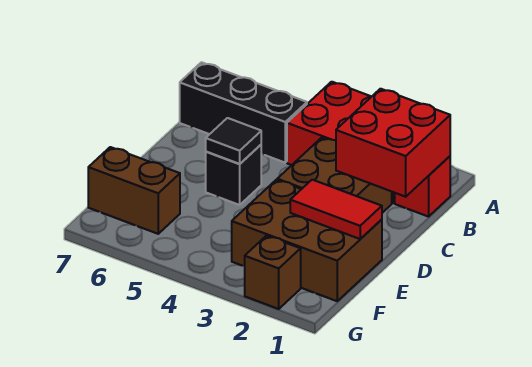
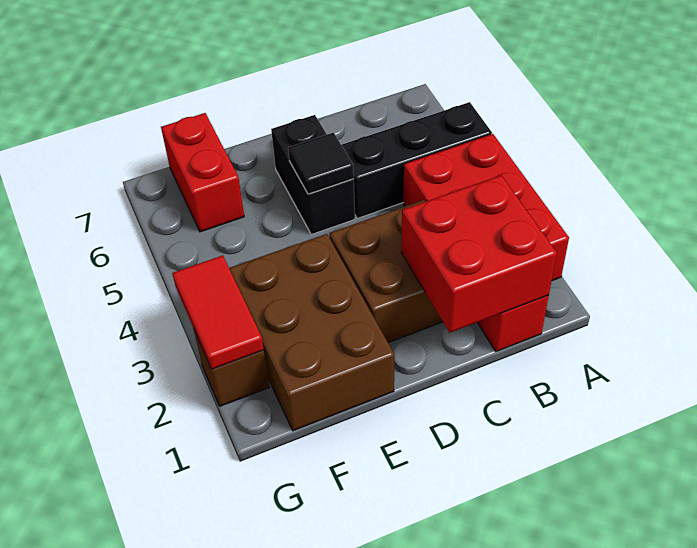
black 1x3 brick [180,62,307,162] -> black 1x3 brick turned to [342,102,492,218]
black 1x1 brick [206,145,261,205] -> black 1x2 brick [271,115,355,234]
red 1x2 tile [290,180,382,239] -> red 1x2 tile moved to [172,255,264,369]
brown 1x2 brick [88,147,180,234] -> red 1x2 brick [161,113,244,232]

